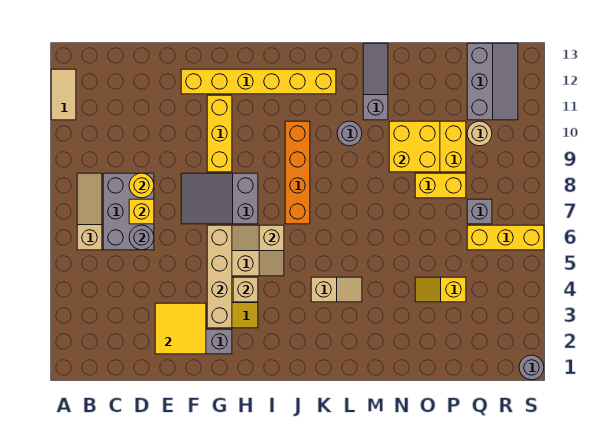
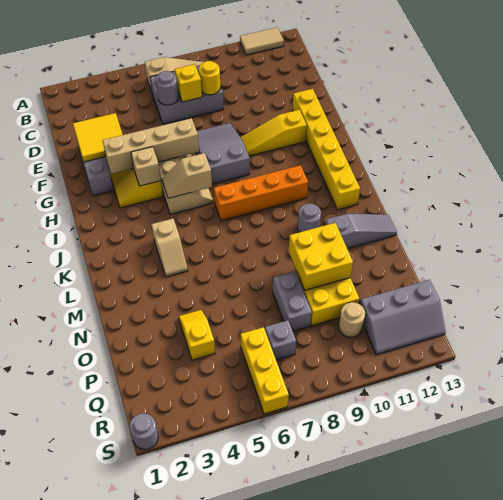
yellow 1x3 brick [207,95,232,172] -> yellow 1x3 slope [240,110,307,156]
yellow 1x2 brick [415,173,466,198] -> grey 1x2 brick [273,272,312,331]

